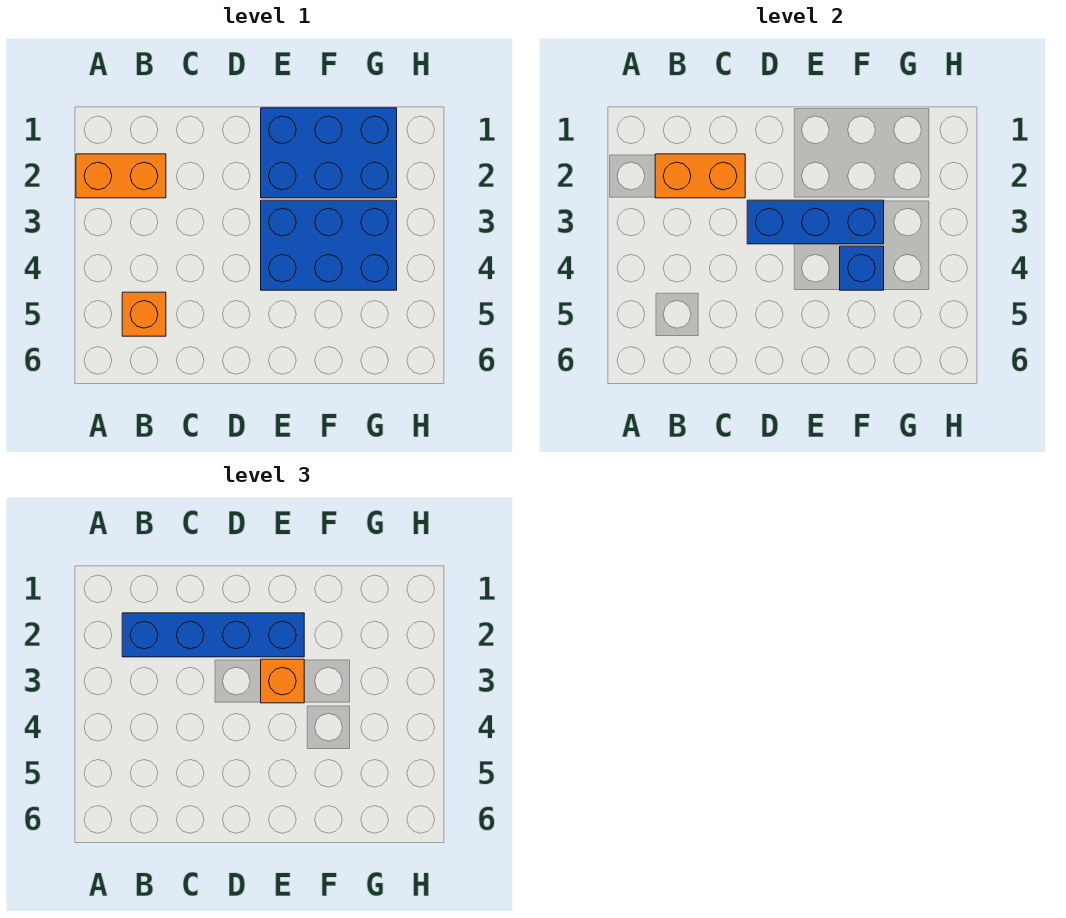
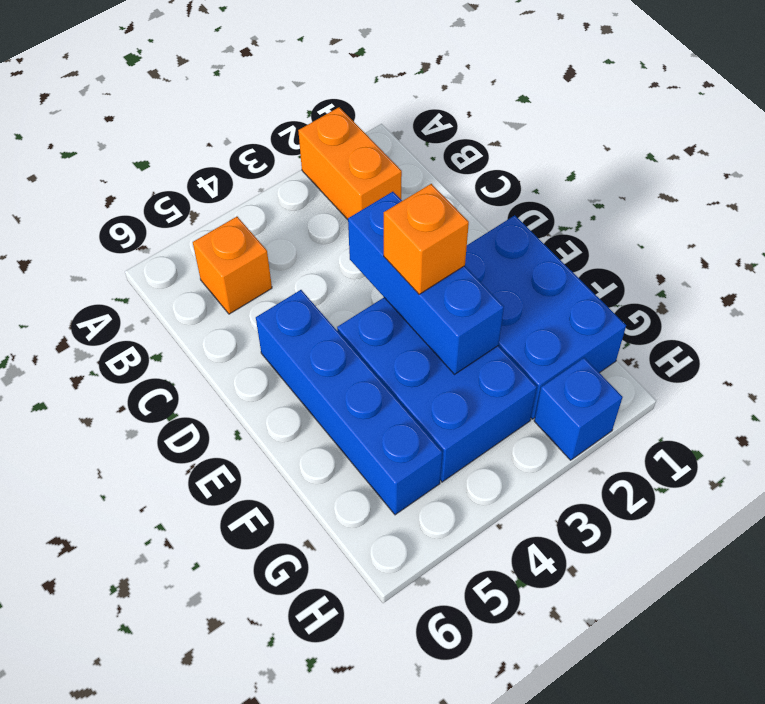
orange 1x2 brick [655,154,745,198] -> none
blue 1x4 brick [122,613,304,657] -> blue 1x4 brick moved to [256,290,442,515]
blue 1x1 brick [840,246,884,290] -> blue 1x1 brick moved to [534,358,623,460]

